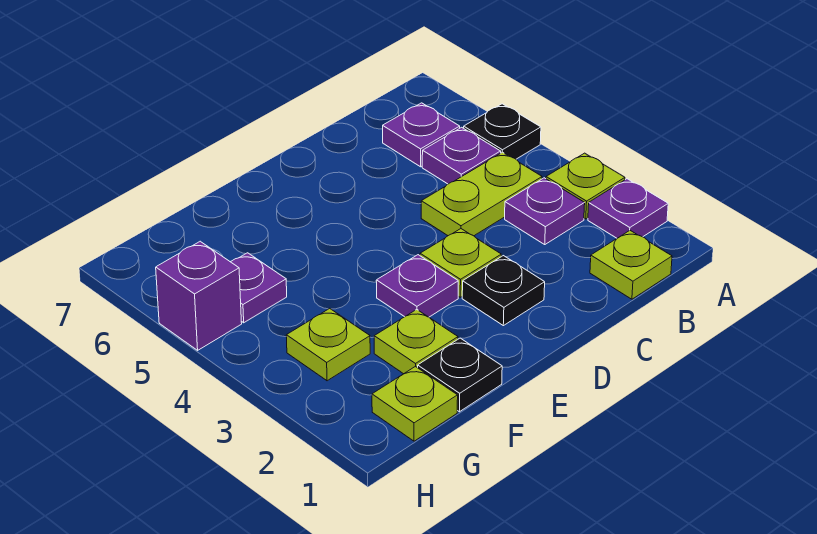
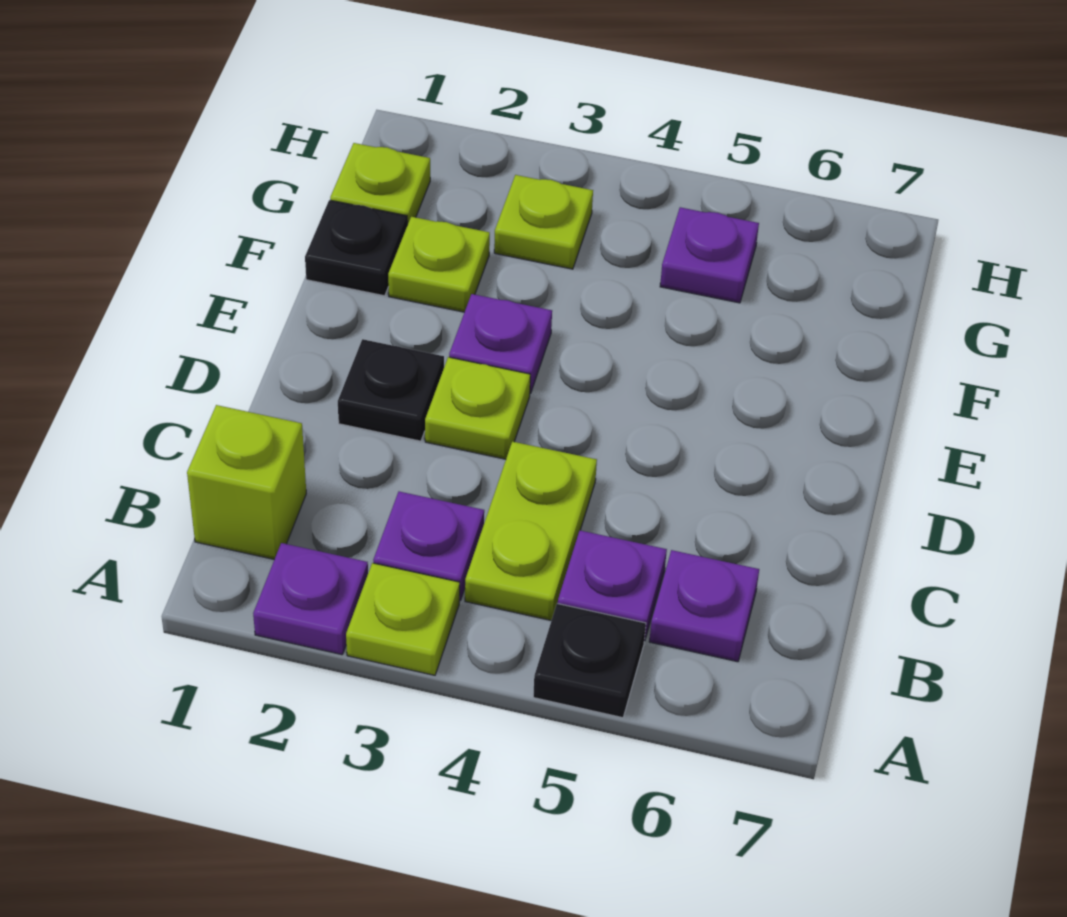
lime 1x1 plate [590,231,672,299] -> lime 1x1 brick [187,405,306,559]
purple 1x1 brick [156,241,242,350] -> none

